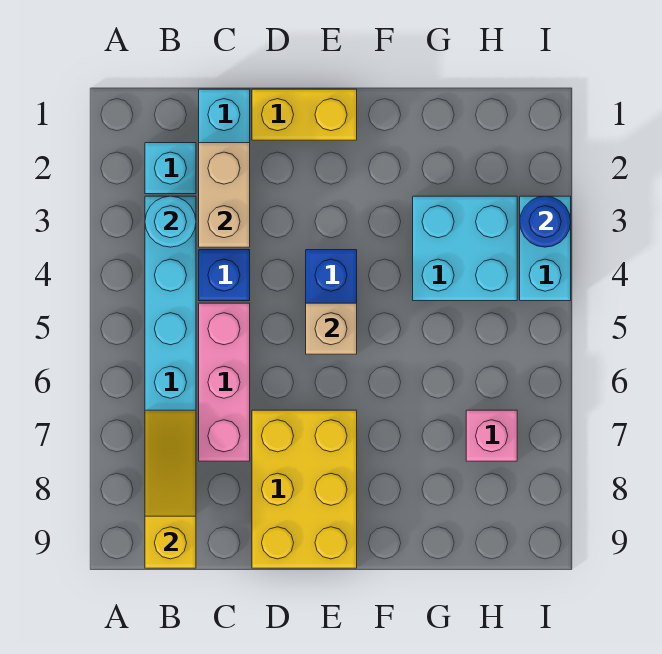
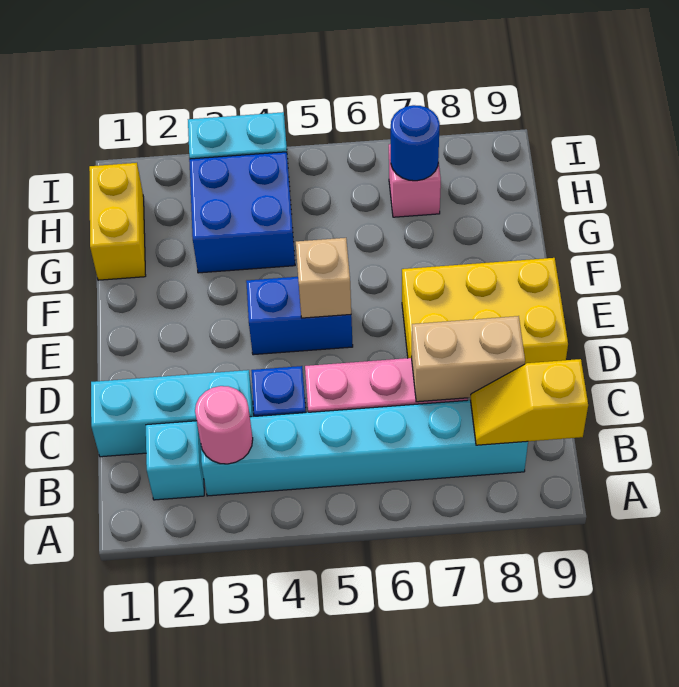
cyan 1x1 round brick [145,196,196,247] -> pink 1x1 round brick [195,386,253,464]
yellow 1x3 slope [145,410,196,568] -> yellow 1x2 slope [470,359,588,445]
tan 1x2 brick [199,143,250,247] -> tan 1x2 brick moved to [411,316,525,402]
yellow 1x2 brick [252,89,357,140] -> yellow 1x2 brick moved to [89,163,146,280]
cyan 2x2 brick [413,196,517,301] -> blue 2x2 brick [189,152,295,273]
blue 1x1 round brick [520,196,571,247] -> blue 1x1 round brick moved to [391,105,440,181]

